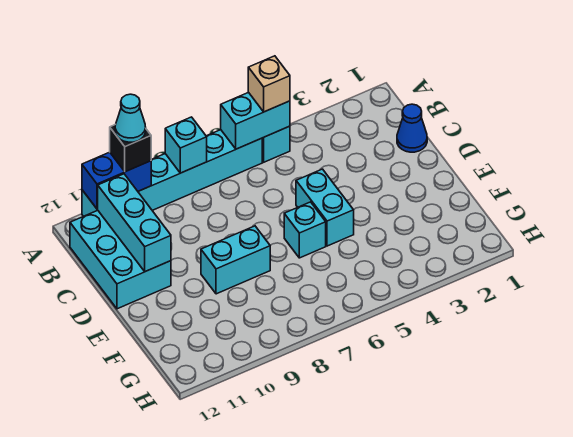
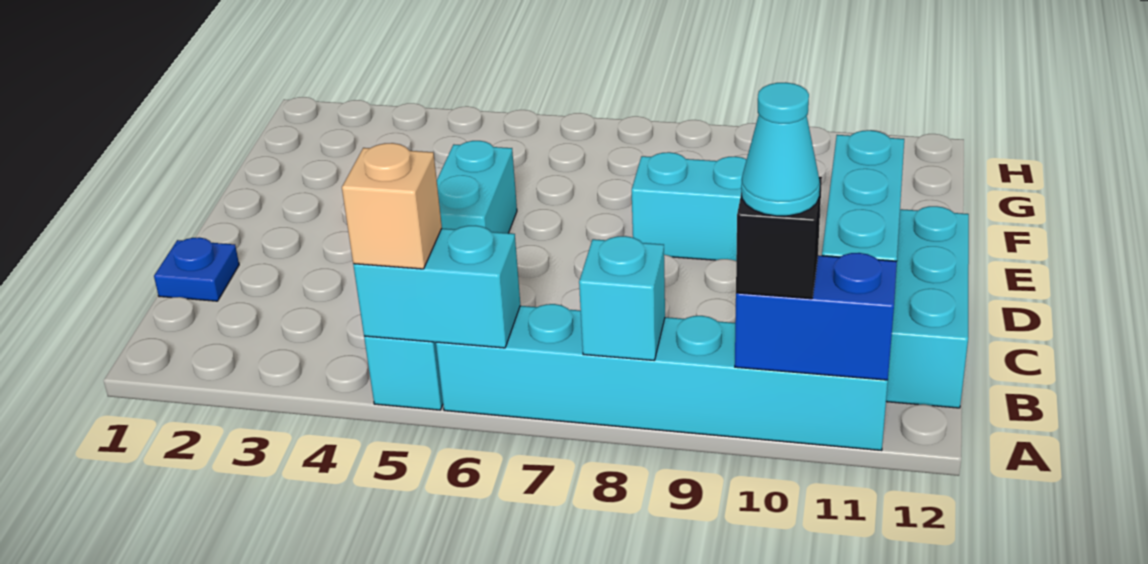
blue 1x1 cone [397,104,427,152] -> blue 1x1 plate [154,237,239,301]
cyan 1x1 brick [284,202,326,258] -> none

